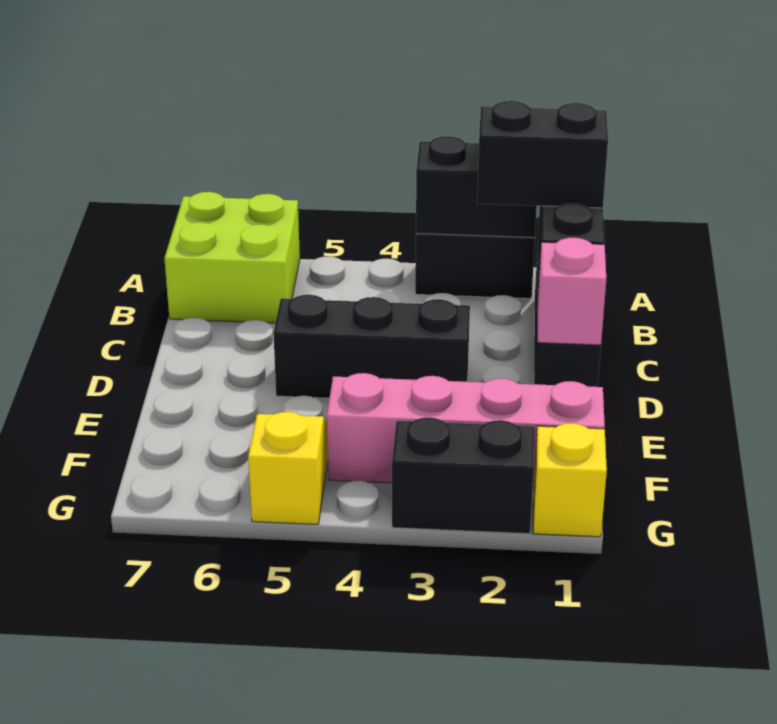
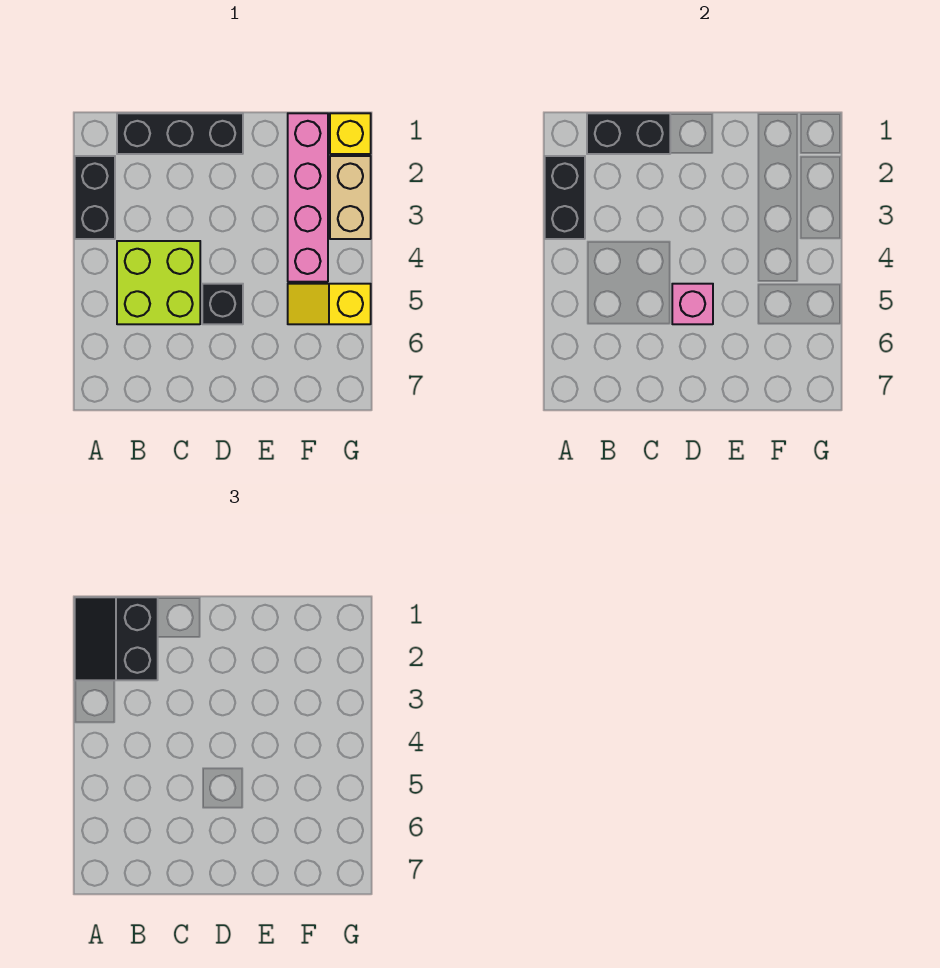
lime 2x2 brick [164,192,300,323] -> lime 2x2 brick moved to [117,241,200,324]
pink 1x1 brick [538,238,606,345] -> pink 1x1 brick moved to [672,284,713,324]
black 1x3 brick [273,295,470,398] -> black 1x1 brick [202,284,243,324]
black 1x2 brick [392,417,534,534] -> tan 1x2 brick [330,156,371,239]

